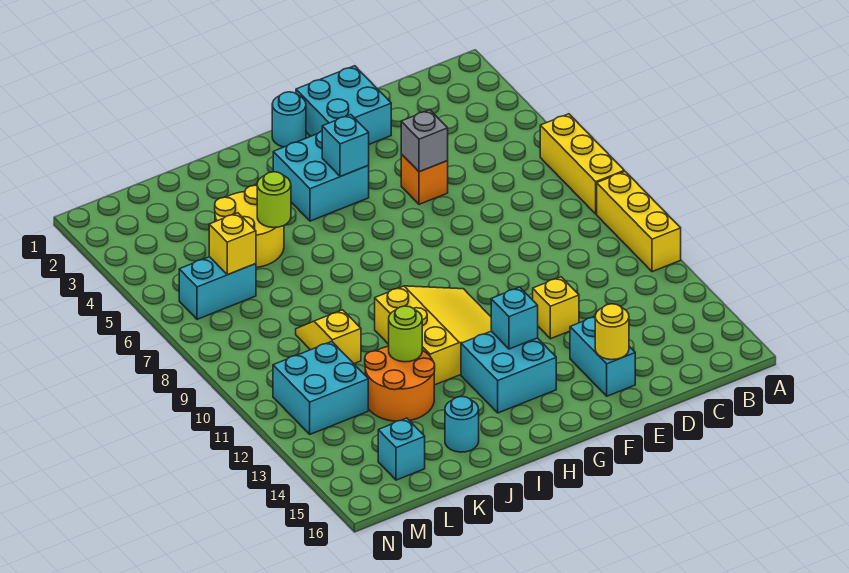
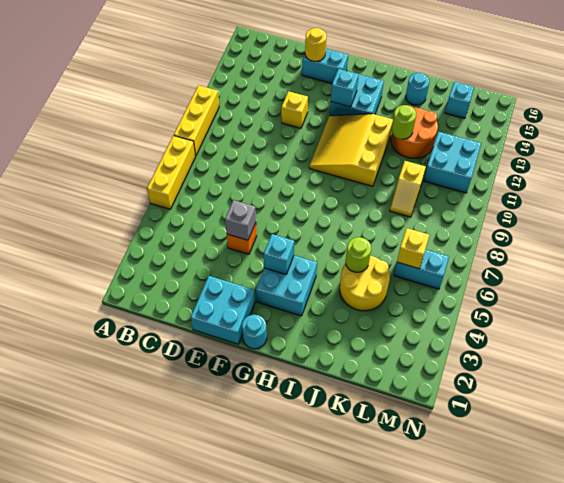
cyan 1x2 brick [570,317,635,396] -> cyan 1x2 brick turned to [302,49,348,83]

